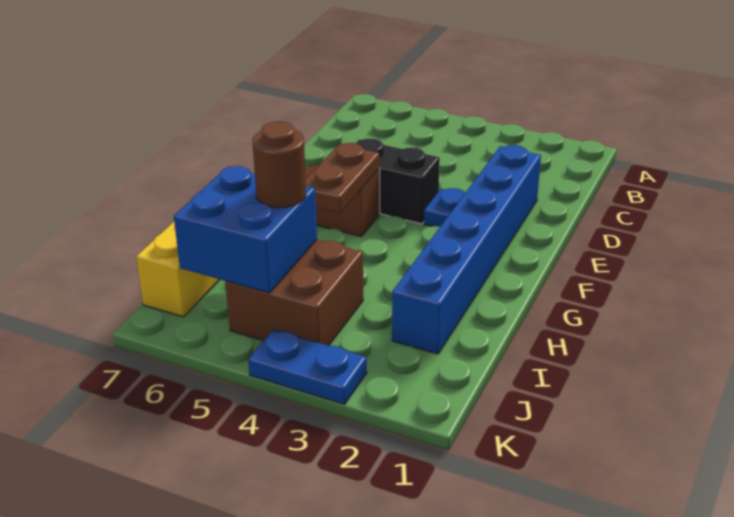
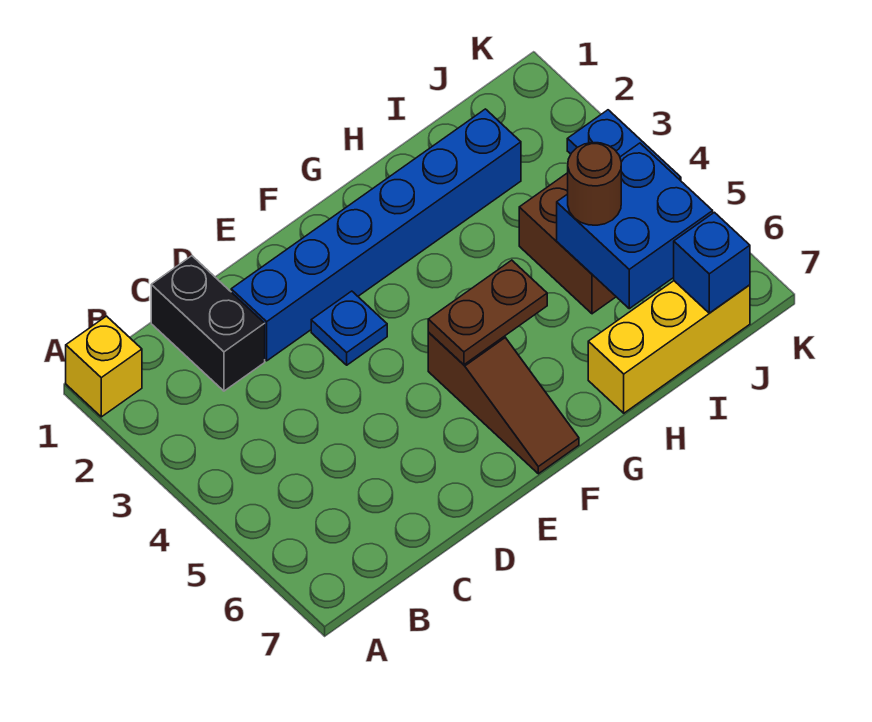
none -> yellow 1x1 brick [66,316,142,417]
black 1x2 brick [356,138,440,224] -> black 1x2 brick moved to [151,256,265,391]
none -> blue 1x1 brick [674,212,750,313]

